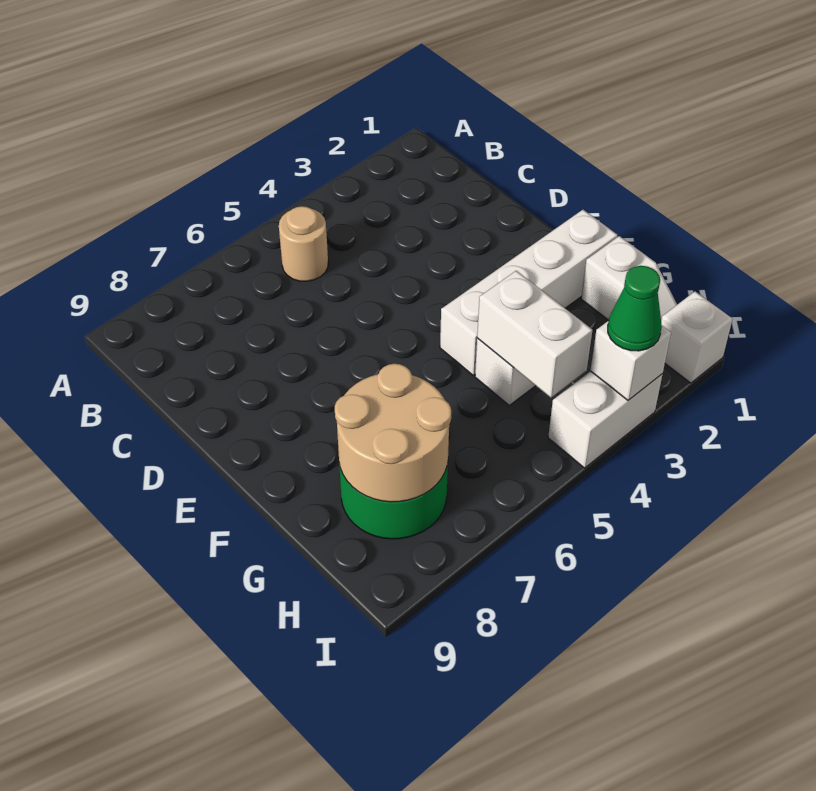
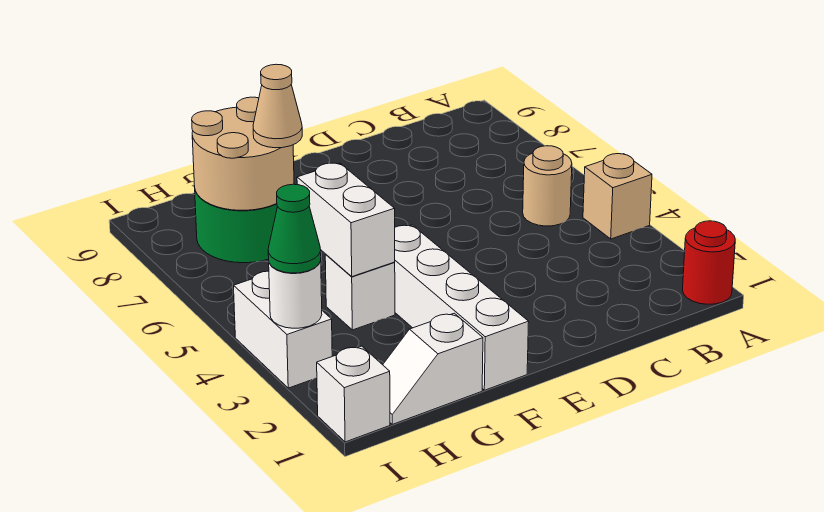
none -> red 1x1 round brick [683,221,735,304]
none -> tan 1x1 brick [583,154,652,239]
white 1x2 brick [477,271,592,398] -> white 1x2 brick turned to [297,163,395,277]
none -> tan 1x1 cone [253,64,302,148]
white 1x1 brick [590,321,671,400] -> white 1x1 round brick [269,261,322,328]

